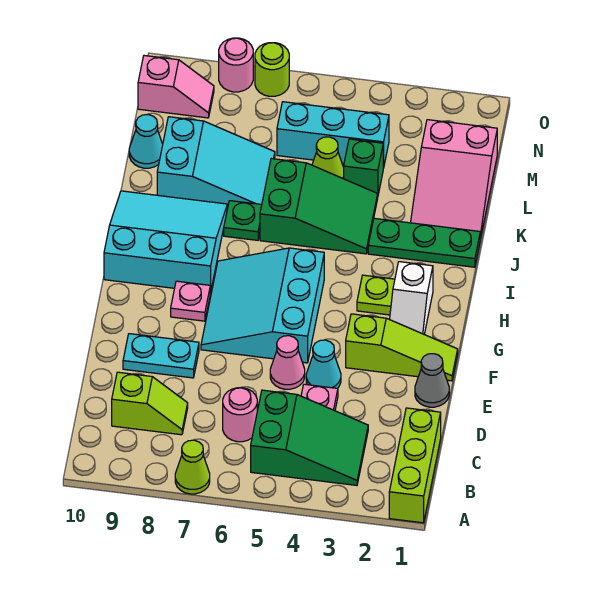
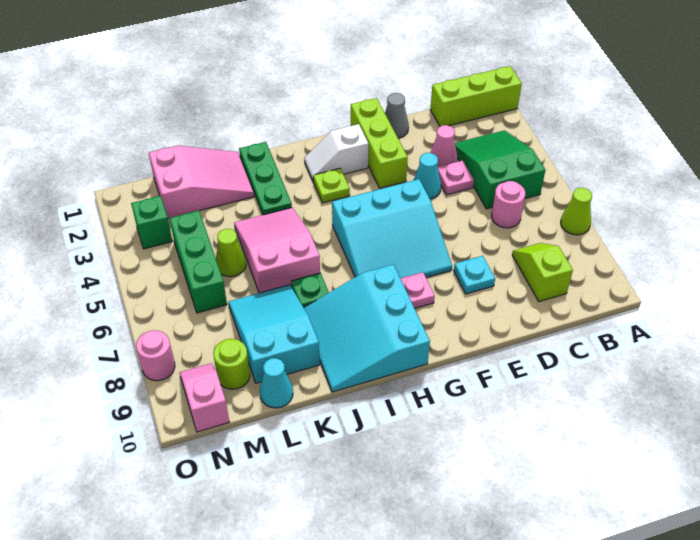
pink 1x1 cone [270,336,305,389] -> pink 1x1 cone moved to [430,125,457,167]
cyan 1x2 plate [123,334,199,378] -> cyan 1x1 plate [454,256,495,294]
lime 1x3 slope [346,314,458,381] -> lime 1x3 brick [351,98,408,188]
white 1x2 slope [390,262,433,334] -> white 1x2 slope turned to [304,124,368,182]
green 2x3 slope [260,159,378,254] -> pink 2x3 slope [234,208,320,293]
green 1x1 brick [344,139,383,194] -> green 1x1 brick moved to [131,196,172,249]
cyan 1x3 brick [277,102,389,168] -> green 1x3 brick [170,211,227,313]
lime 1x1 round brick [255,43,289,96] -> lime 1x1 round brick moved to [213,339,250,389]

